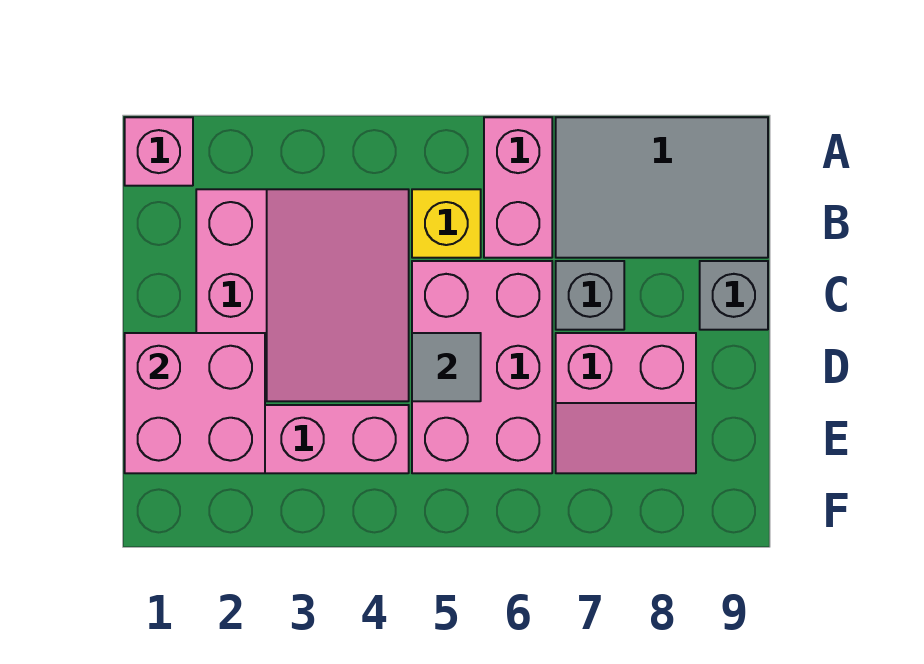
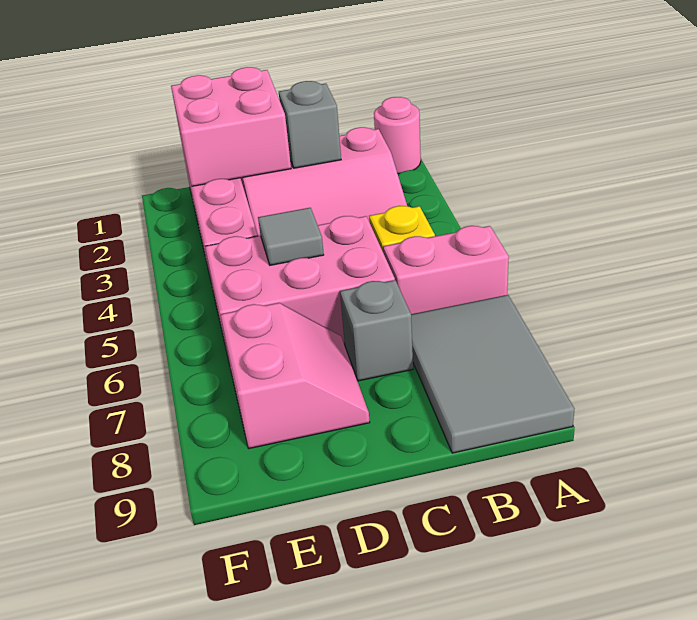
pink 1x1 brick [125,117,193,186] -> pink 1x1 round brick [374,97,421,174]
grey 1x1 brick [700,261,768,330] -> grey 1x1 brick moved to [279,81,341,168]
pink 2x2 slope [556,333,696,473] -> pink 2x2 slope turned to [221,303,370,449]

